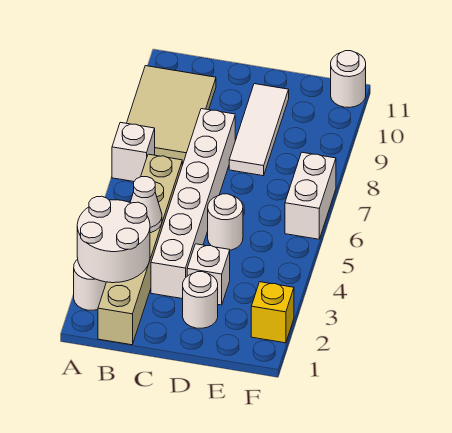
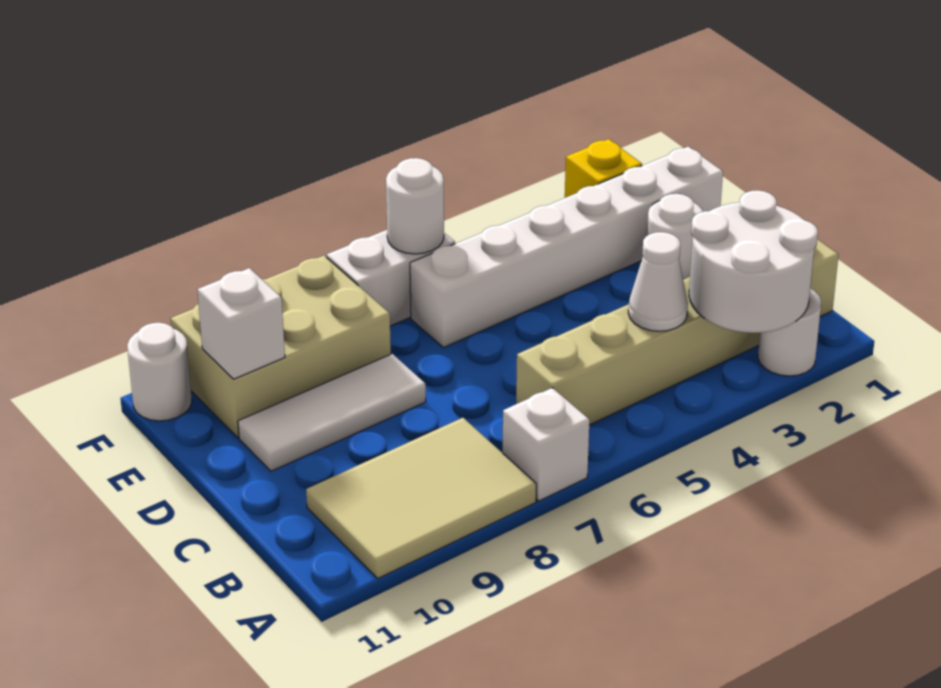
white 1x6 brick [151,109,235,299] -> white 1x6 brick moved to [410,147,723,348]
white 1x1 brick [187,244,230,305] -> white 1x1 brick moved to [197,268,285,379]
white 1x1 round brick [208,194,243,250] -> white 1x1 round brick moved to [386,158,444,254]
none -> tan 2x3 brick [170,256,391,438]

